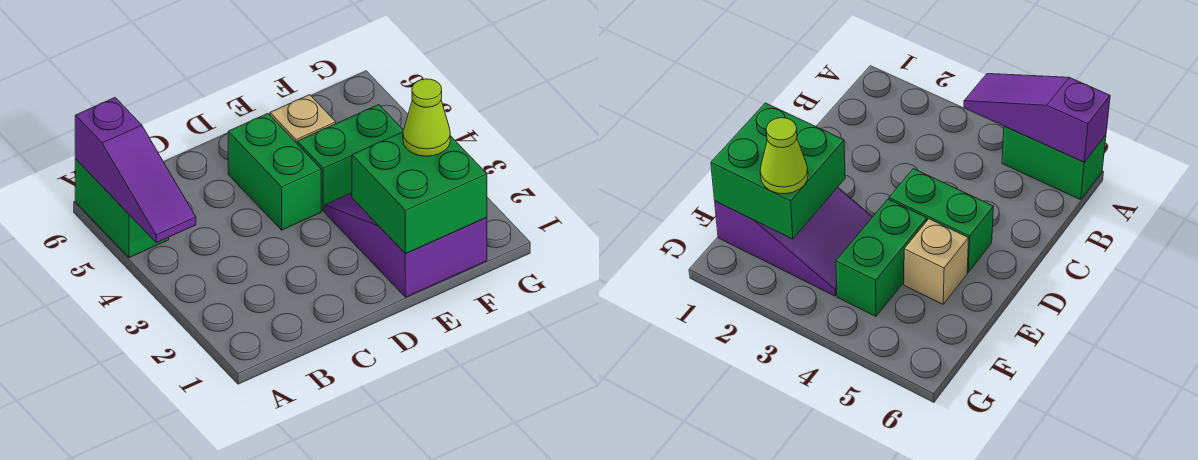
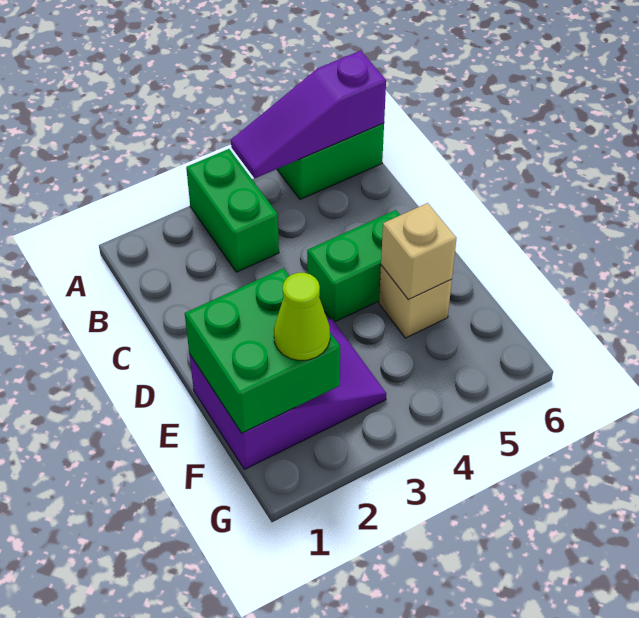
green 1x2 brick [297,105,403,211] -> green 1x2 brick moved to [186,149,279,272]
none -> tan 1x1 brick [381,203,457,300]

